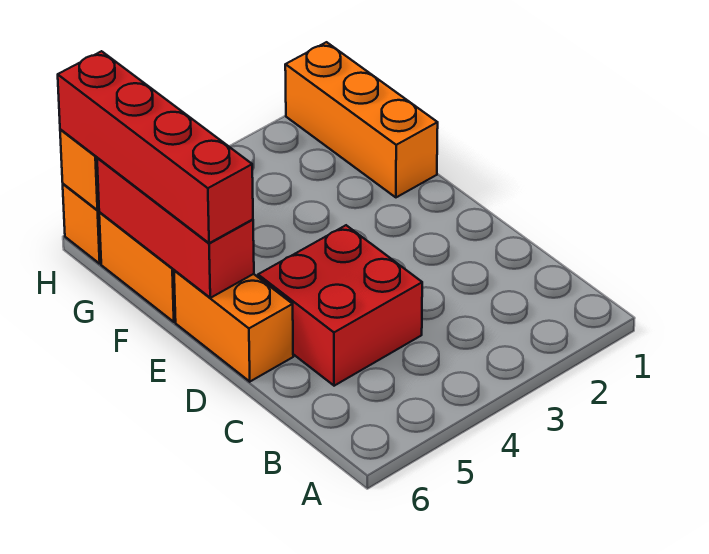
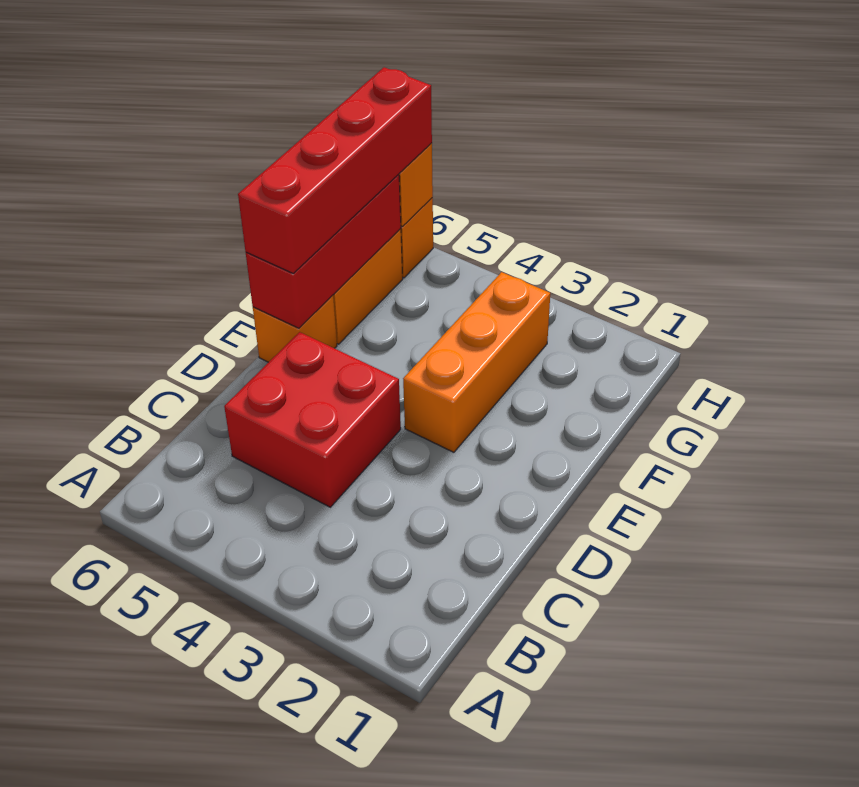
orange 1x2 brick [174,270,293,382] -> orange 1x1 brick [253,295,337,362]
orange 1x3 brick [285,42,438,197] -> orange 1x3 brick moved to [403,272,550,452]

